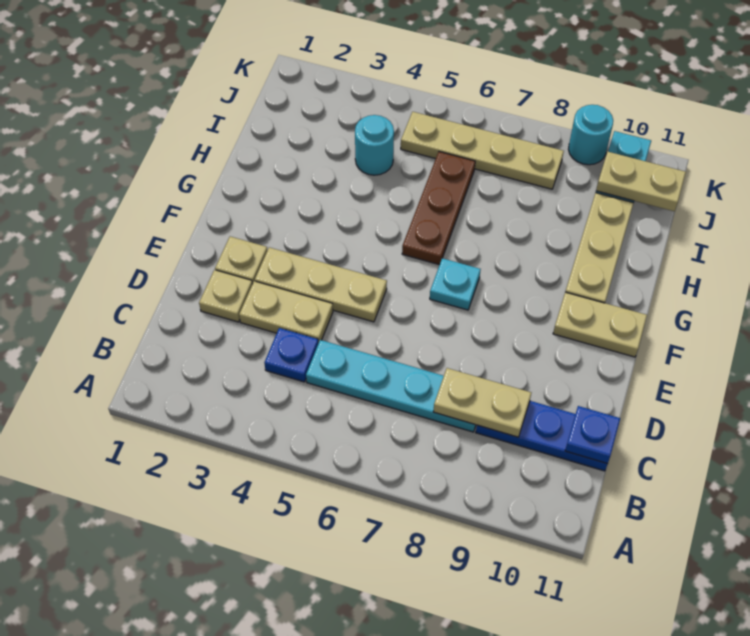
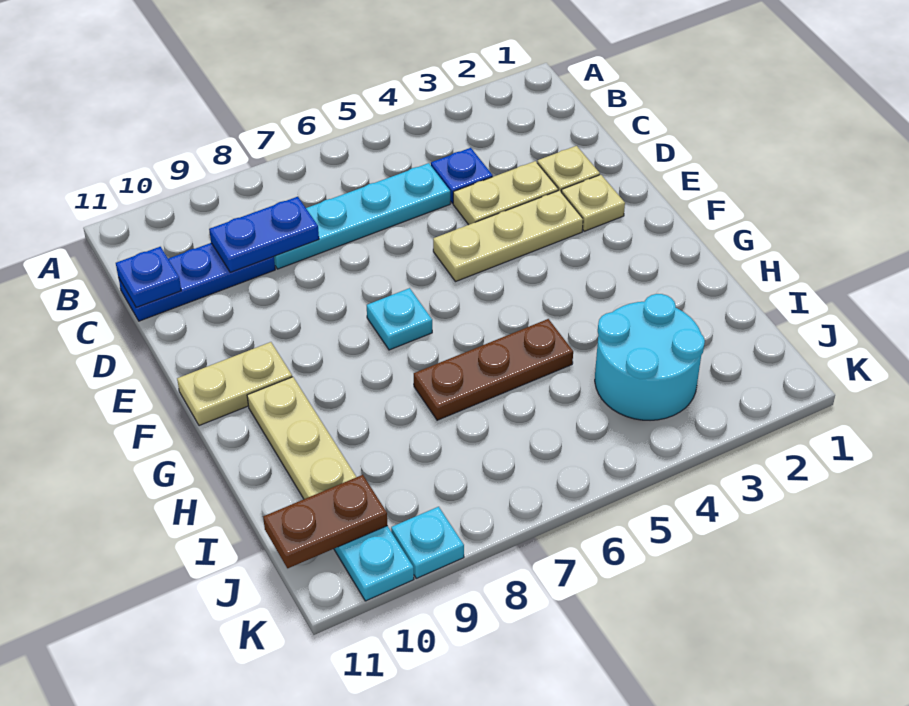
tan 1x2 plate [433,368,531,437] -> blue 1x2 plate [209,197,319,272]
brown 1x3 plate [402,152,475,265] -> brown 1x3 plate turned to [414,319,573,420]
cyan 1x1 round brick [355,115,394,175] -> cyan 2x2 round brick [595,294,705,420]
tan 1x4 plate [401,112,564,189] -> none
tan 1x2 plate [596,152,686,211] -> brown 1x2 plate [263,475,388,568]
cyan 1x1 round brick [568,105,613,165] -> cyan 1x1 plate [391,507,464,578]

